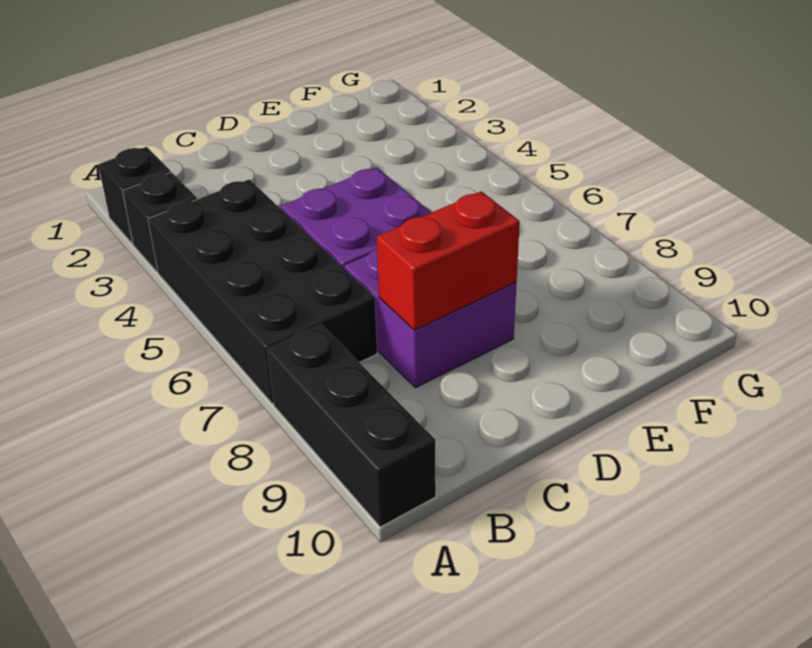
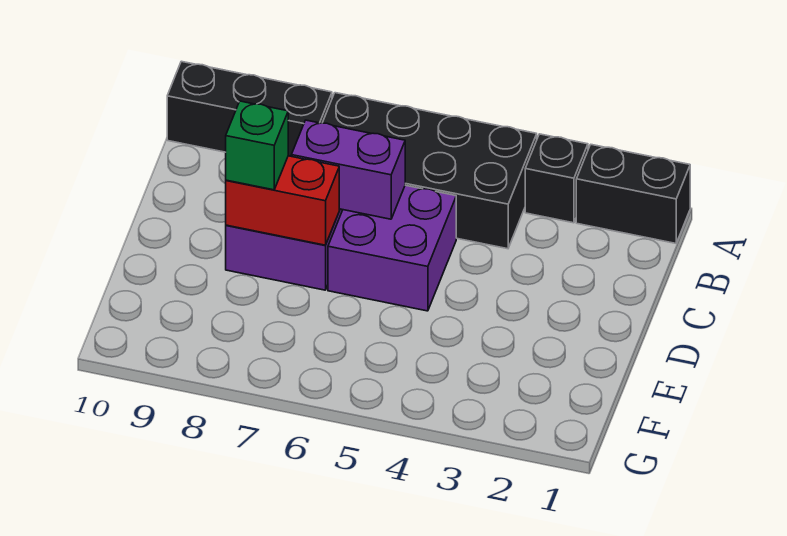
black 1x1 brick [98,147,171,244] -> black 1x2 brick [576,145,690,243]
none -> purple 1x2 brick [291,120,405,219]
red 1x2 brick [377,191,520,330] -> red 1x2 brick turned to [226,156,339,245]
none -> green 1x1 brick [226,101,288,190]

